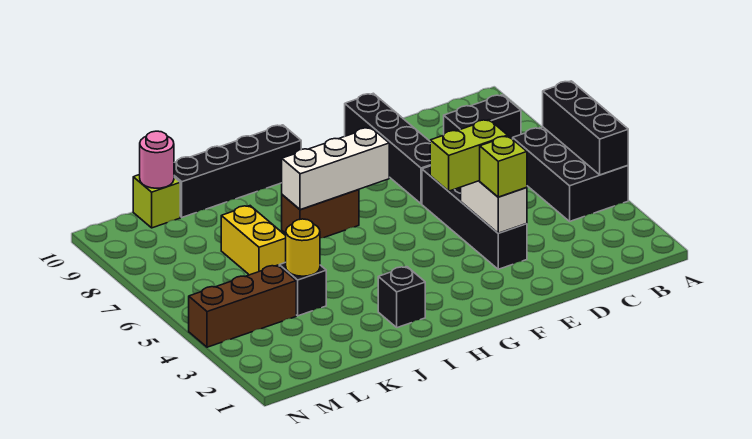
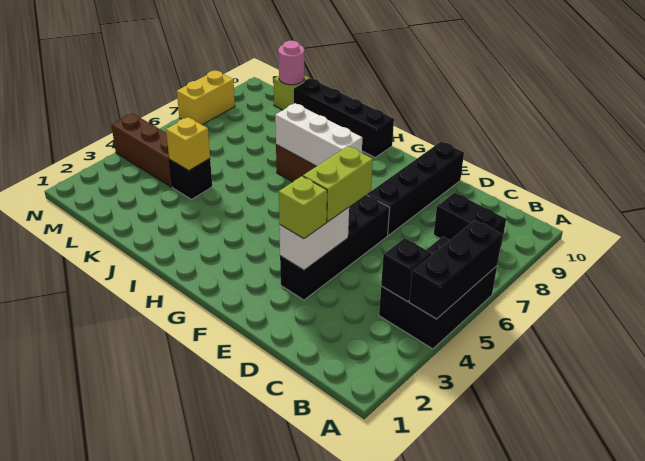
lime 1x2 brick [430,120,508,191] -> lime 1x2 brick turned to [303,146,373,222]
black 1x1 brick [378,267,425,328] -> black 1x1 brick moved to [381,238,432,302]
yellow 1x1 round brick [286,219,320,276] -> yellow 1x1 brick [166,117,210,171]
yellow 1x2 brick [221,206,286,275] -> yellow 1x2 brick moved to [177,71,235,125]

